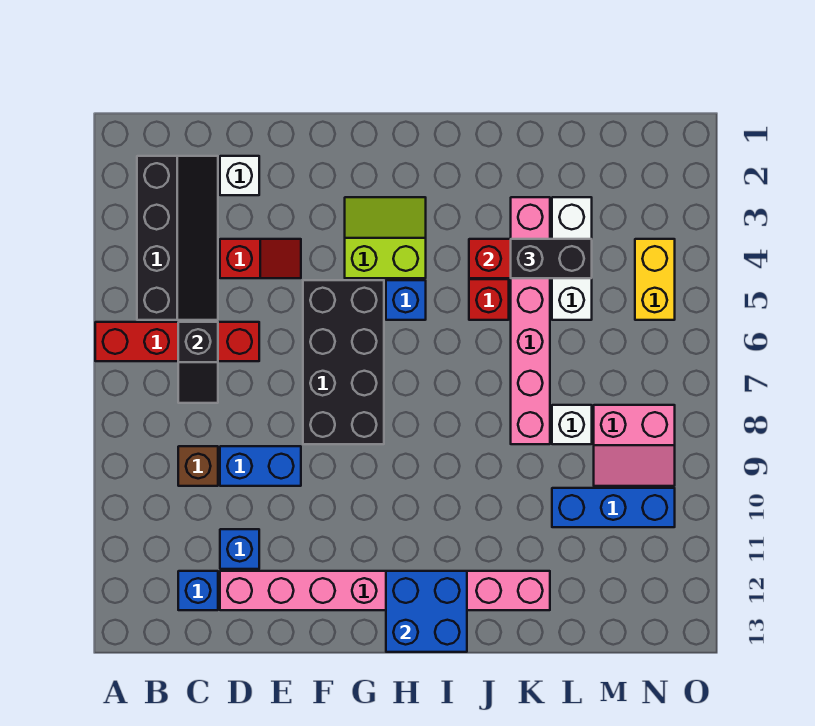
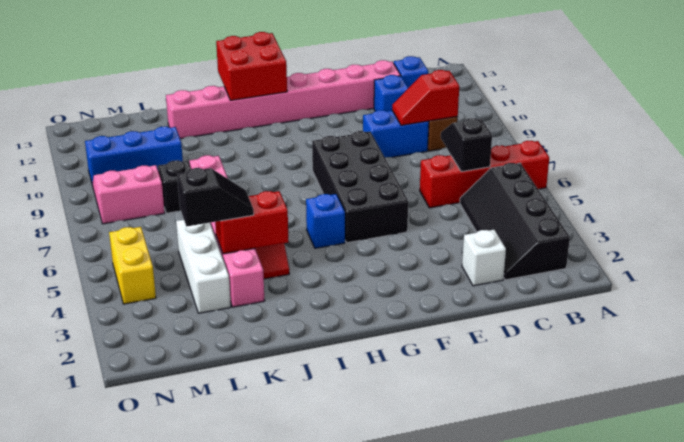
red 1x2 slope [220,239,301,278] -> red 1x2 slope moved to [392,70,459,125]
lime 2x2 slope [345,197,426,278] -> none
blue 2x2 brick [386,571,467,652] -> red 2x2 brick [216,32,287,100]
black 1x2 brick [511,239,592,278] -> black 1x2 slope [177,168,254,227]
white 1x1 brick [552,405,592,444] -> black 1x1 brick [158,160,191,213]

